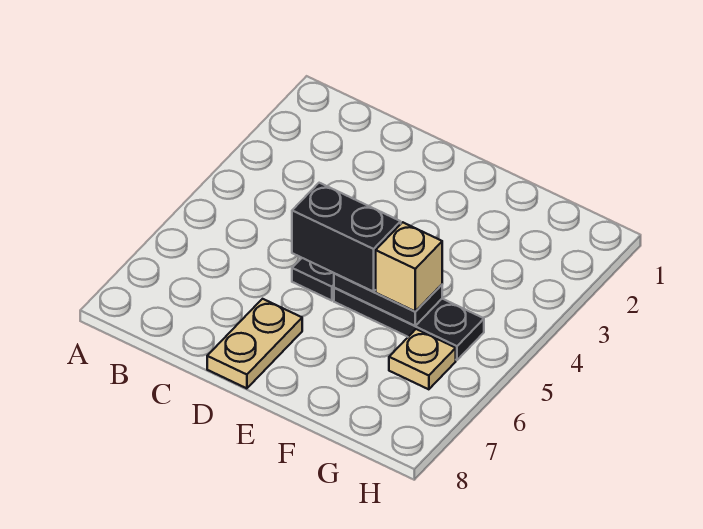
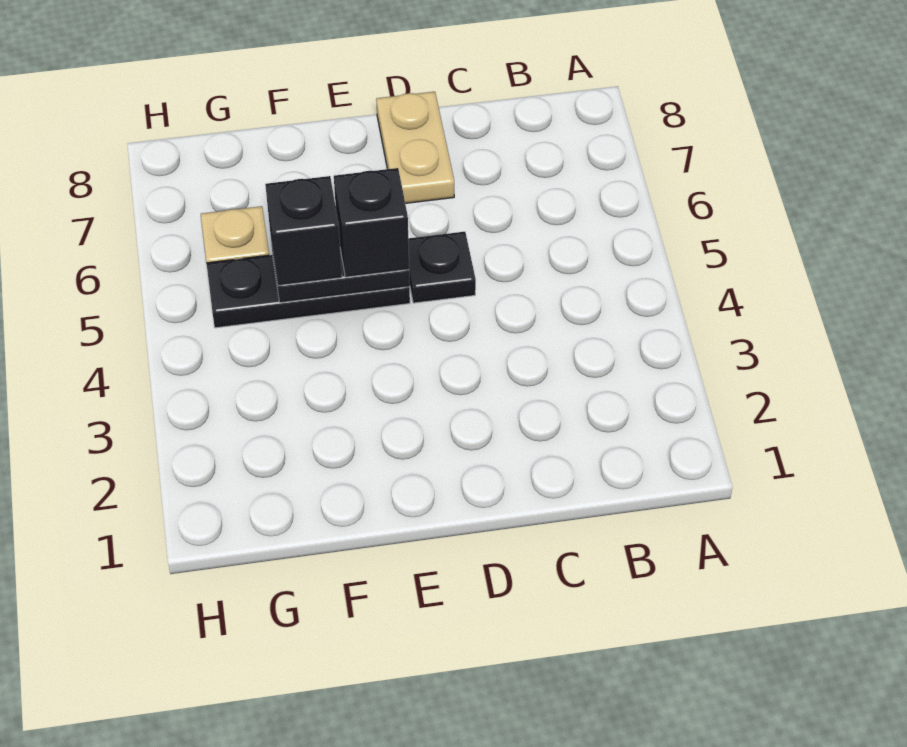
black 1x2 brick [292,183,401,292] -> black 1x1 brick [334,168,409,277]
tan 1x1 brick [376,222,442,312] -> black 1x1 brick [265,176,342,286]

